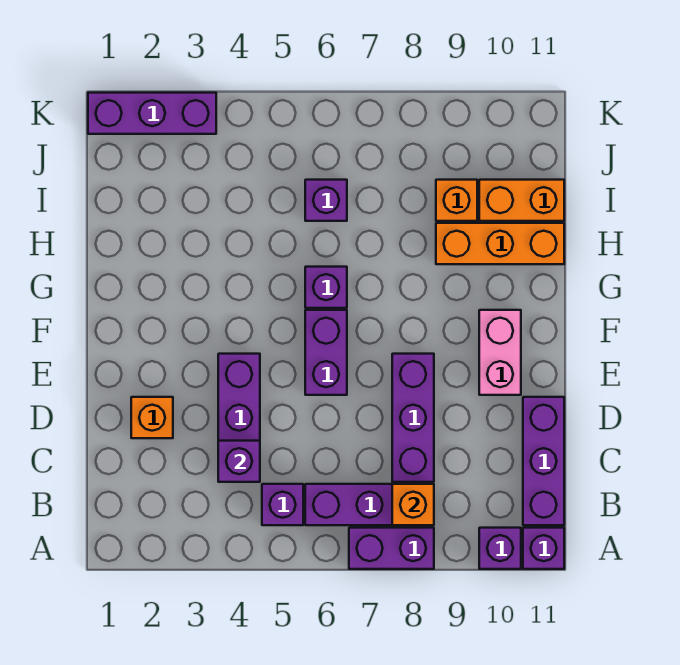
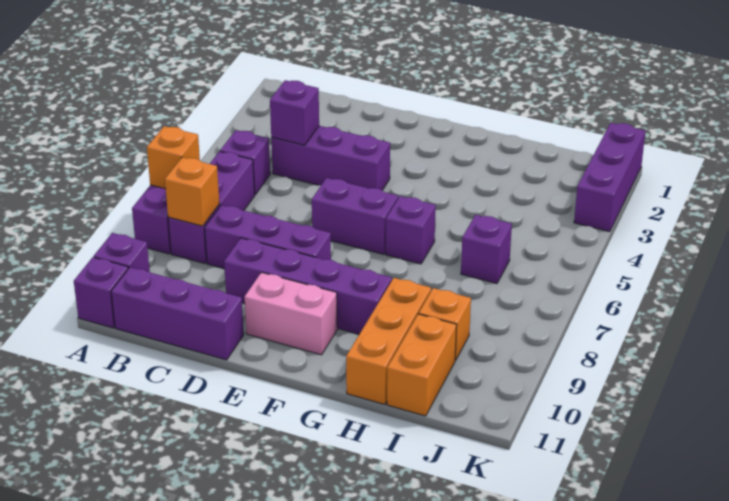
orange 1x1 brick [131,397,173,438] -> orange 1x1 brick moved to [147,126,200,189]
none -> purple 1x4 brick [224,238,392,334]

